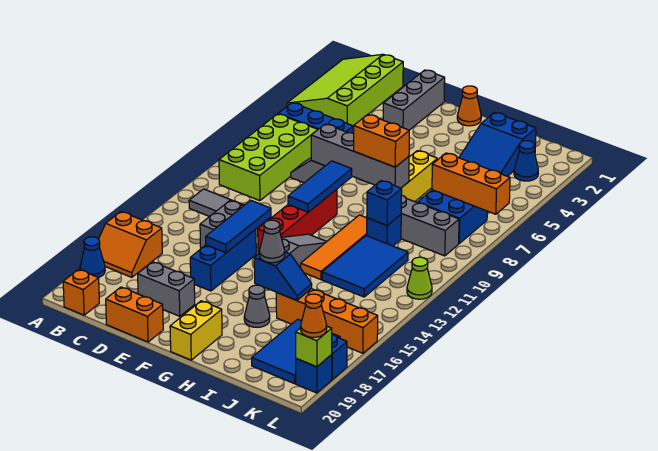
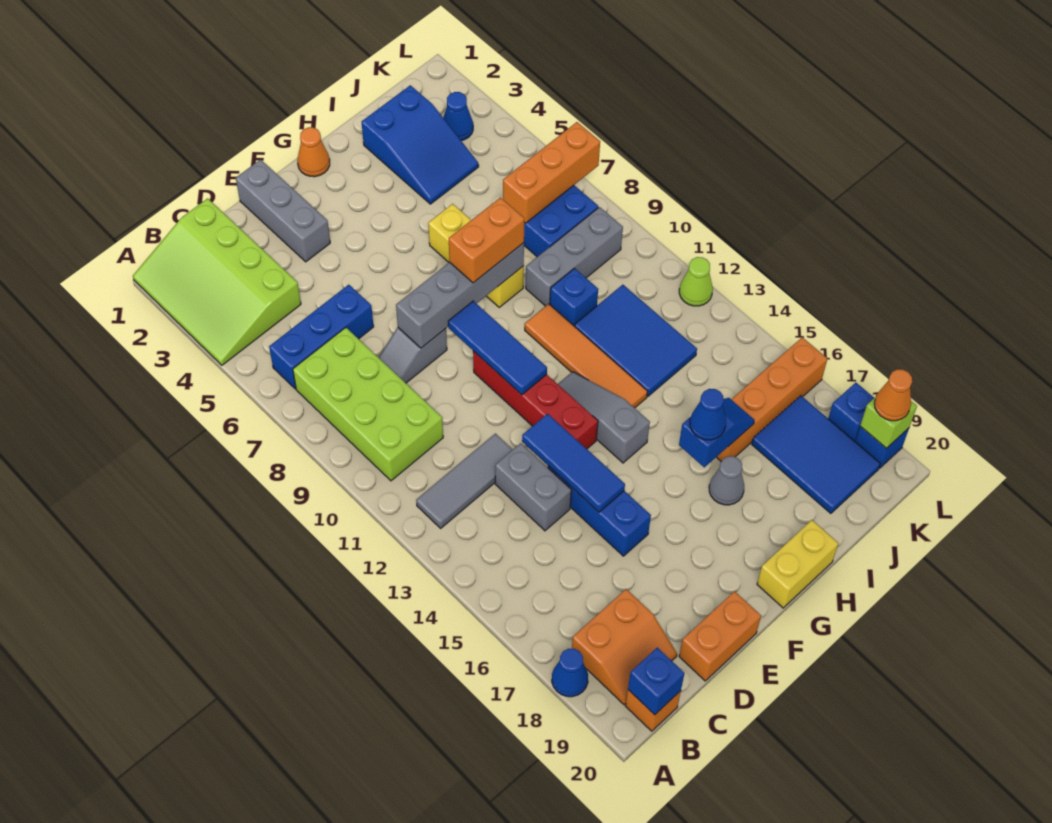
orange 2x2 slope [99,212,162,277] -> orange 2x2 slope moved to [572,589,677,705]
grey 1x2 brick [138,262,195,316] -> none
yellow 1x2 brick [170,301,222,360] -> yellow 1x2 brick turned to [757,520,838,608]
grey 1x1 cone [259,220,285,263] -> blue 1x1 cone [690,389,726,440]
blue 1x1 brick [367,181,402,225] -> blue 1x1 brick moved to [628,648,684,715]

